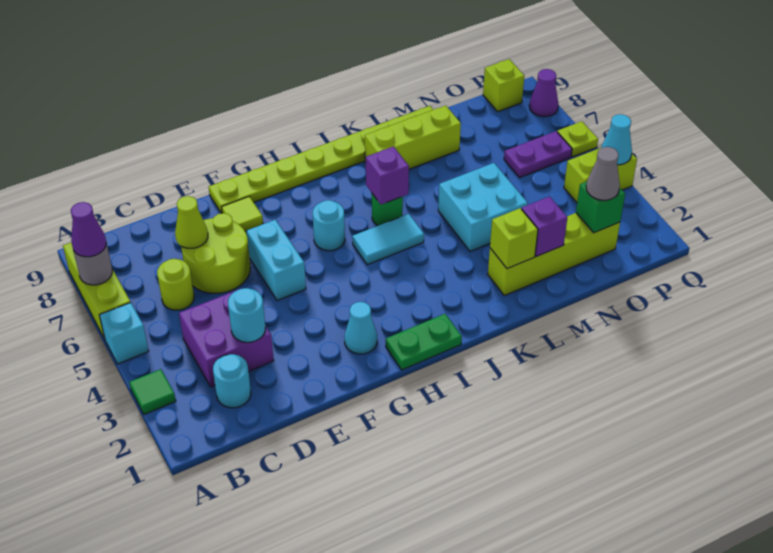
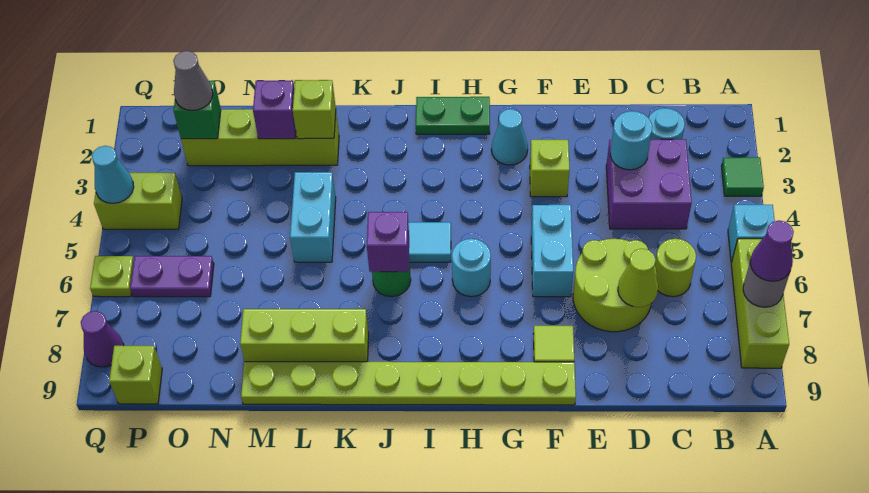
none -> lime 1x1 brick [530,140,570,197]
cyan 2x2 brick [438,163,527,251] -> cyan 1x2 brick [290,172,336,262]

